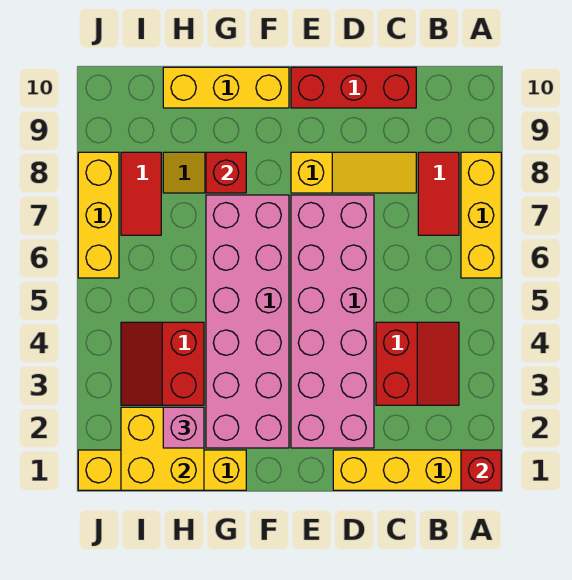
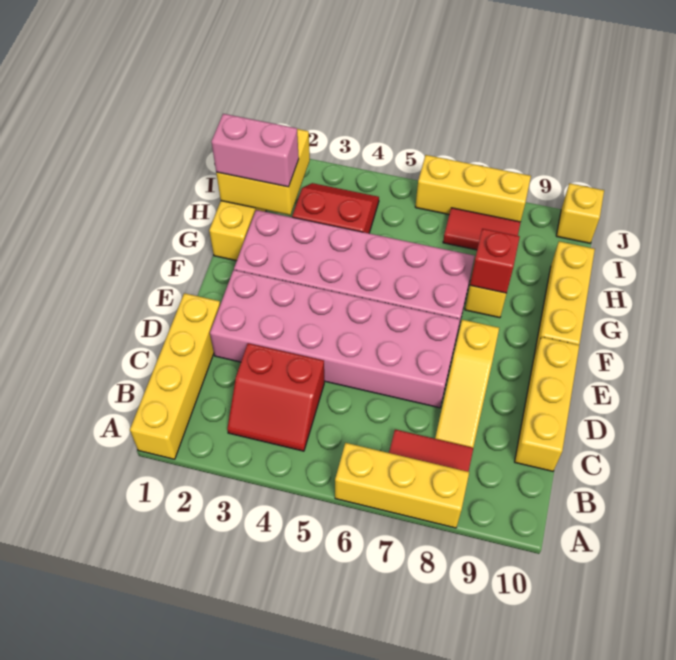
red 1x1 brick [461,450,501,490] -> none
red 1x3 brick [291,67,416,108] -> yellow 1x3 brick [515,337,579,471]
pink 1x1 brick [163,407,204,448] -> pink 1x2 brick [211,114,299,187]
none -> yellow 1x1 brick [556,183,604,243]

